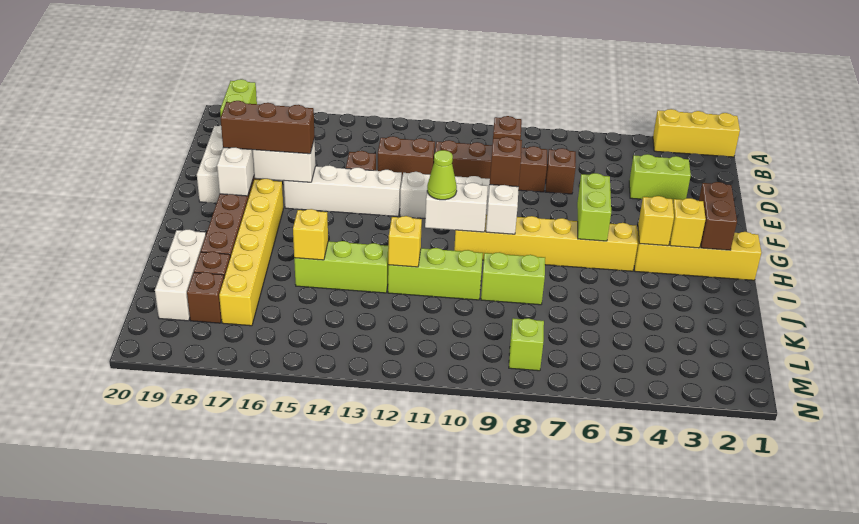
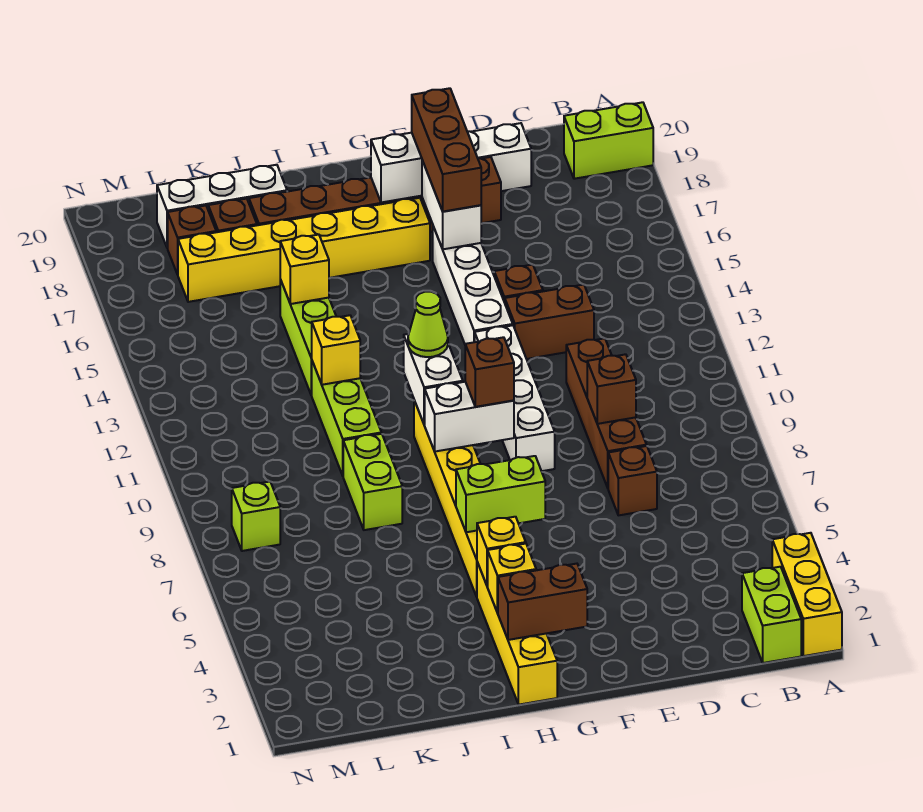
lime 1x2 brick [629,154,691,201] -> lime 1x2 brick moved to [742,567,801,663]
brown 1x2 brick [378,136,435,177] -> brown 1x2 brick turned to [505,285,594,359]

